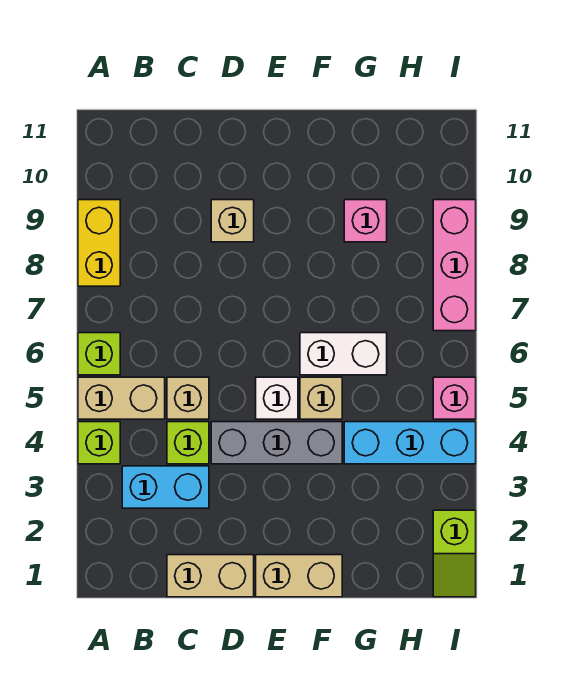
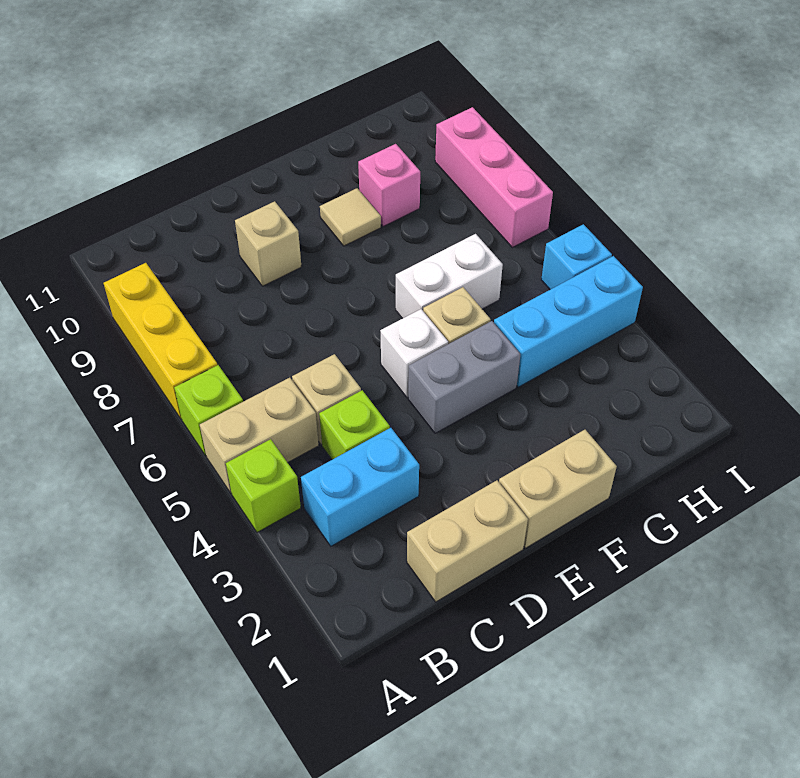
yellow 1x2 brick [78,200,120,286] -> yellow 1x3 brick [104,263,217,419]
grey 1x3 brick [211,422,342,464] -> grey 1x2 brick [408,321,520,433]
none -> tan 1x1 tile [320,188,381,246]
lime 1x2 slope [433,510,476,597] -> none
pink 1x1 brick [433,377,476,419] -> cyan 1x1 brick [541,224,612,289]

